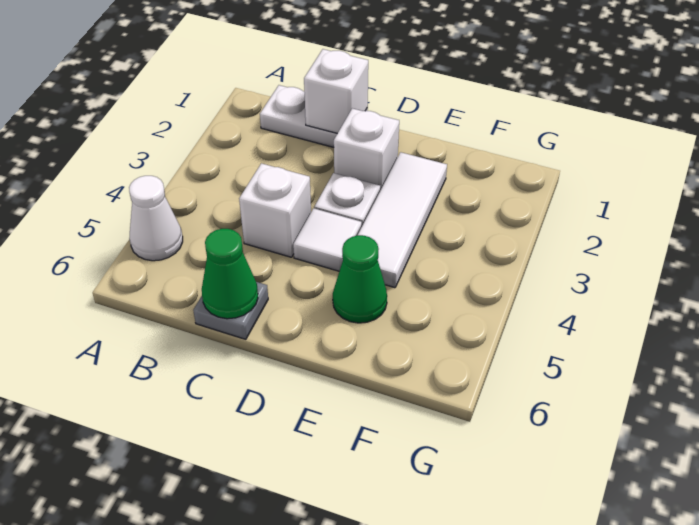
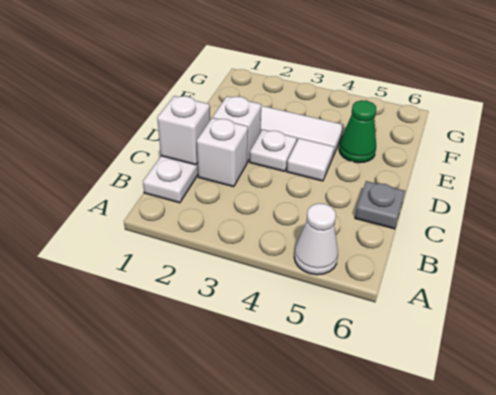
white 1x1 brick [239,163,311,257] -> white 1x1 brick moved to [197,118,248,187]
green 1x1 cone [202,229,258,319] -> none

